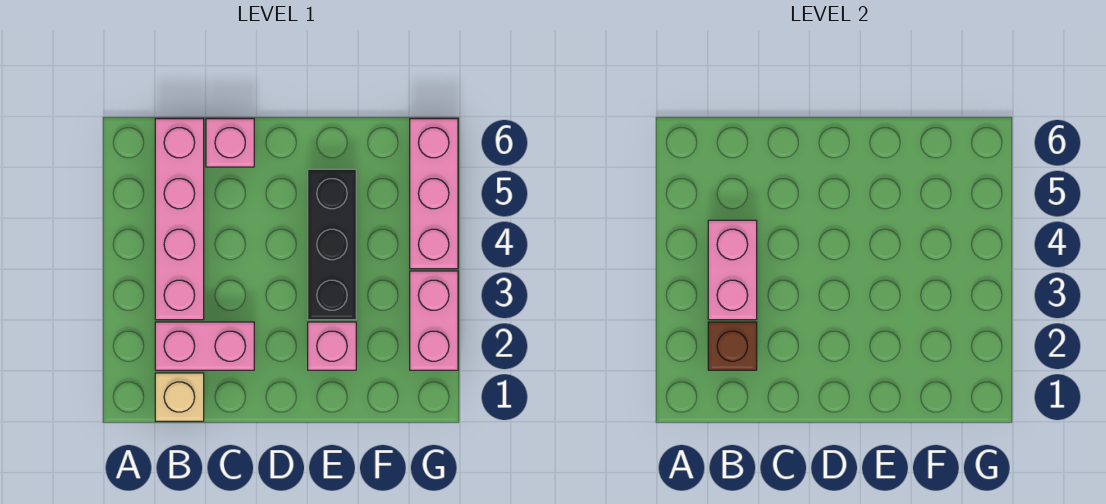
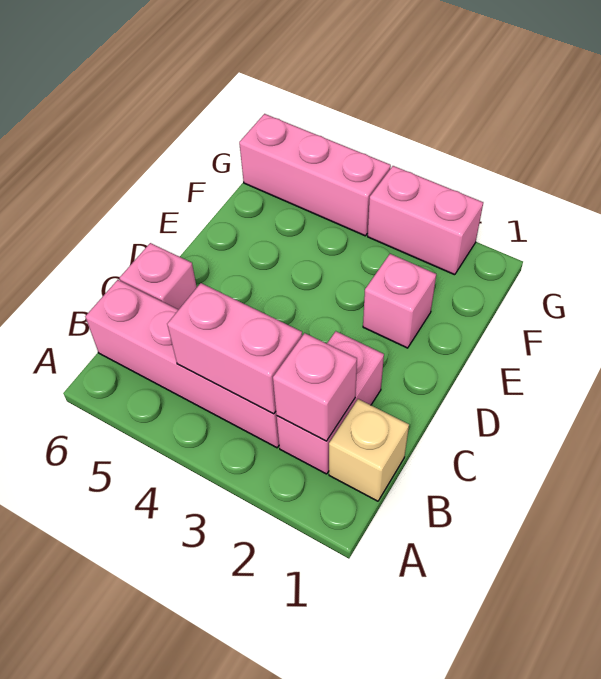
brown 1x1 brick [708,322,757,370] -> pink 1x1 brick [273,333,357,441]
black 1x3 brick [308,169,356,320] -> none

